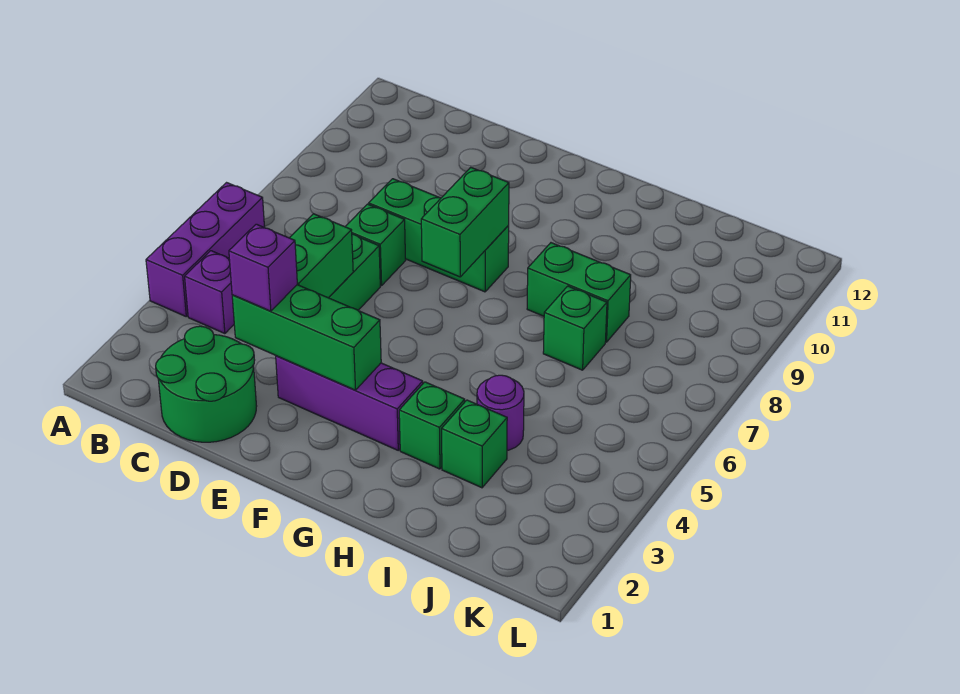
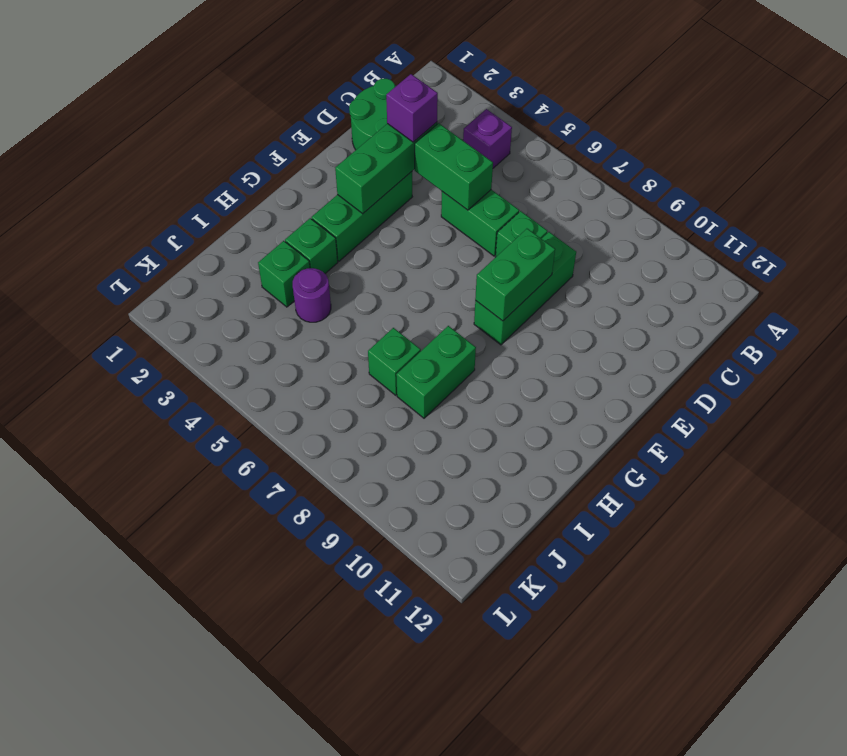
purple 1x3 brick [146,183,265,316] -> none
purple 1x3 brick [276,356,423,450] -> green 1x3 brick [311,172,412,261]
green 1x2 brick [421,167,509,277] -> green 1x2 brick turned to [475,229,555,321]

